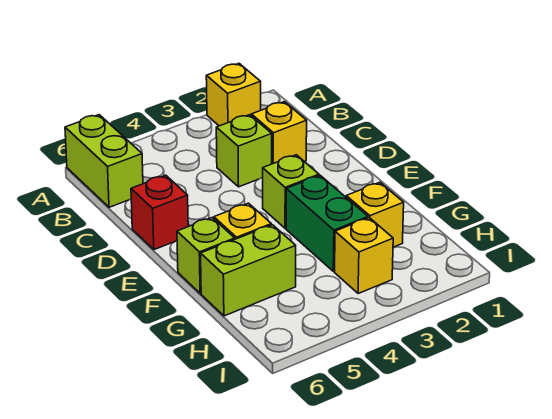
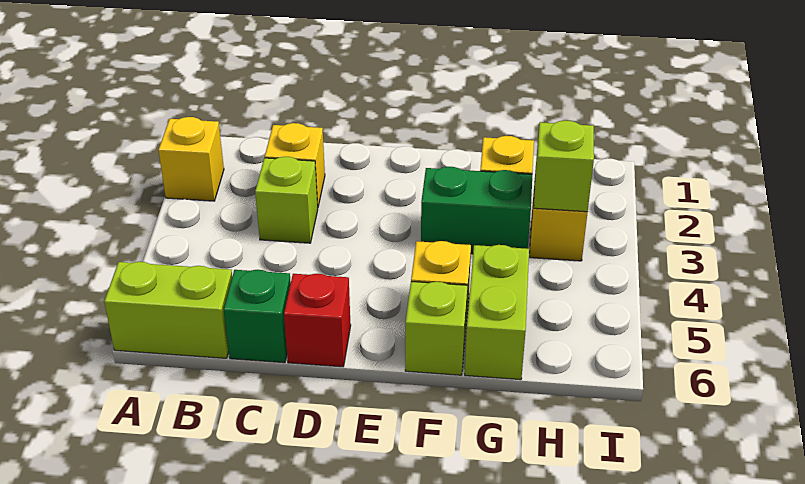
none -> green 1x1 brick [224,270,291,363]
lime 1x1 brick [263,155,319,228] -> lime 1x1 brick moved to [534,120,594,212]

